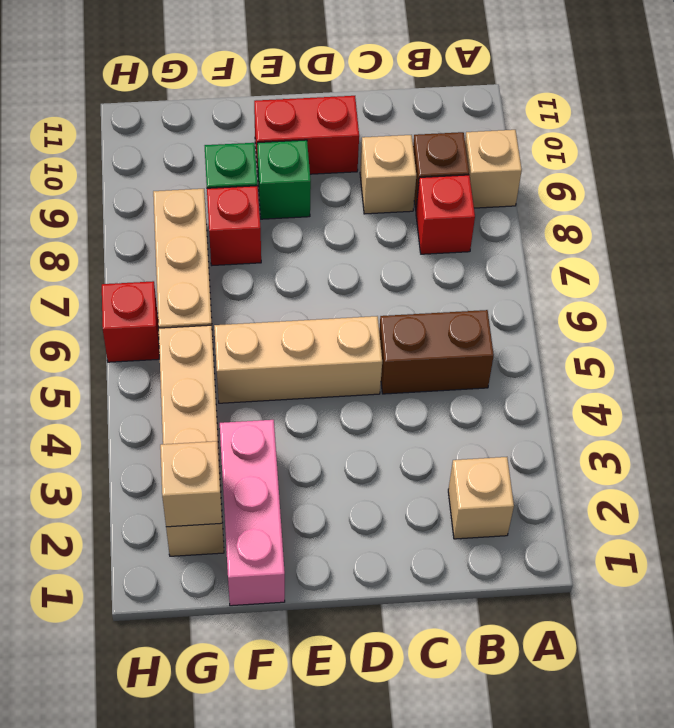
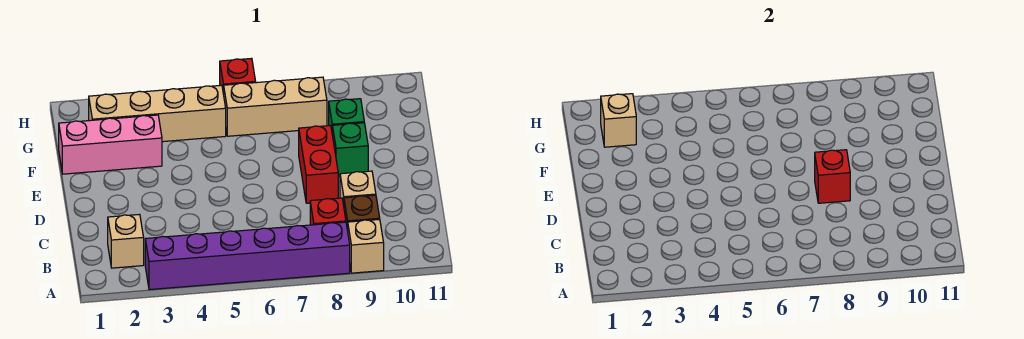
none -> purple 1x6 brick [145,222,350,290]
brown 1x2 brick [379,310,494,394] -> none
tan 1x3 brick [214,316,382,403] -> none
red 1x2 brick [254,96,359,174] -> red 1x2 brick moved to [299,126,338,203]
red 1x1 brick [207,186,261,265] -> red 1x1 brick moved to [815,150,850,203]

